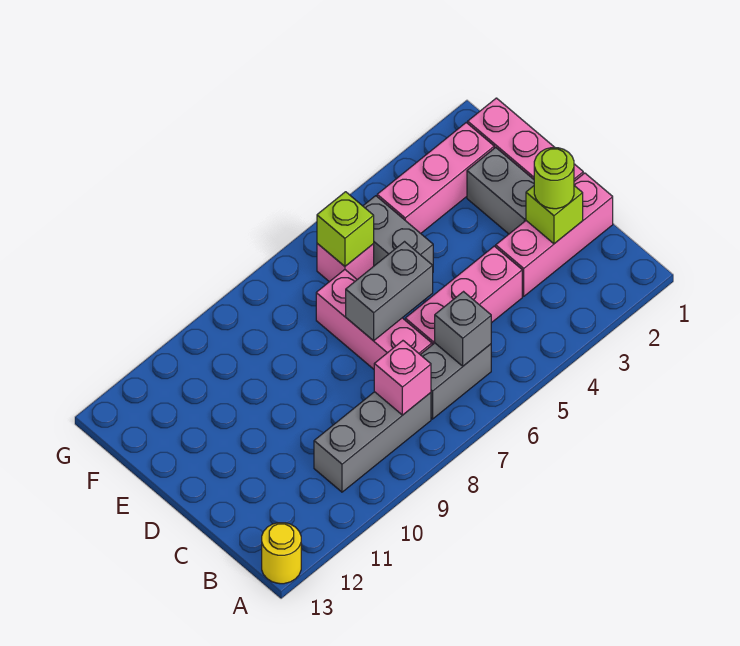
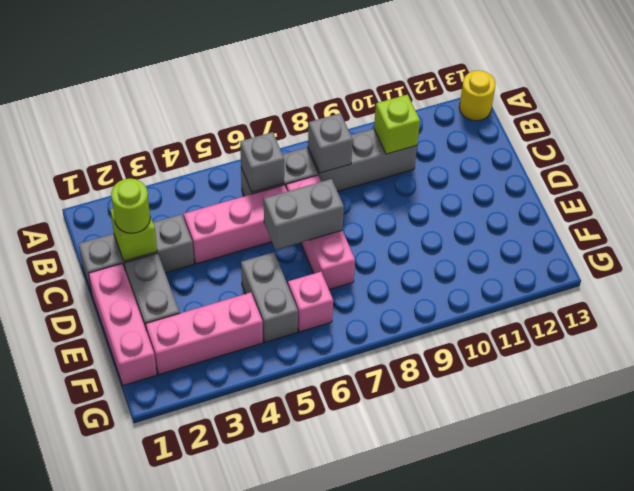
pink 1x1 brick [374,341,431,415] -> grey 1x1 brick [308,113,353,173]
pink 1x3 brick [496,173,613,296] -> grey 1x3 brick [79,214,194,293]
lime 1x1 brick [317,192,374,266] -> lime 1x1 brick moved to [374,95,420,154]

